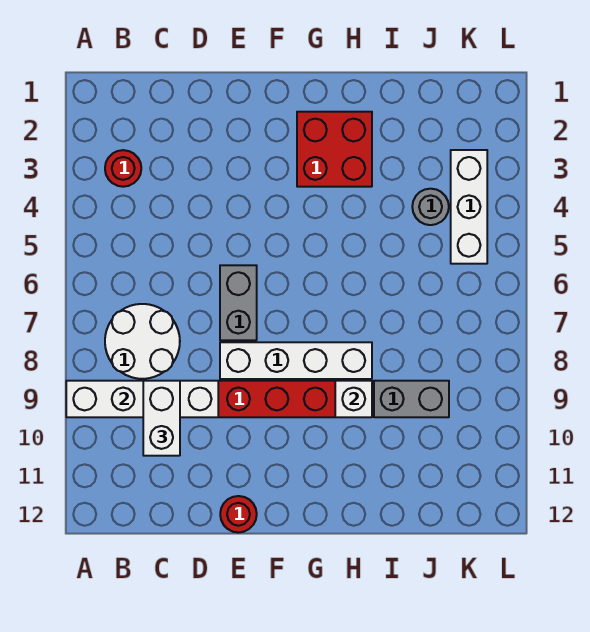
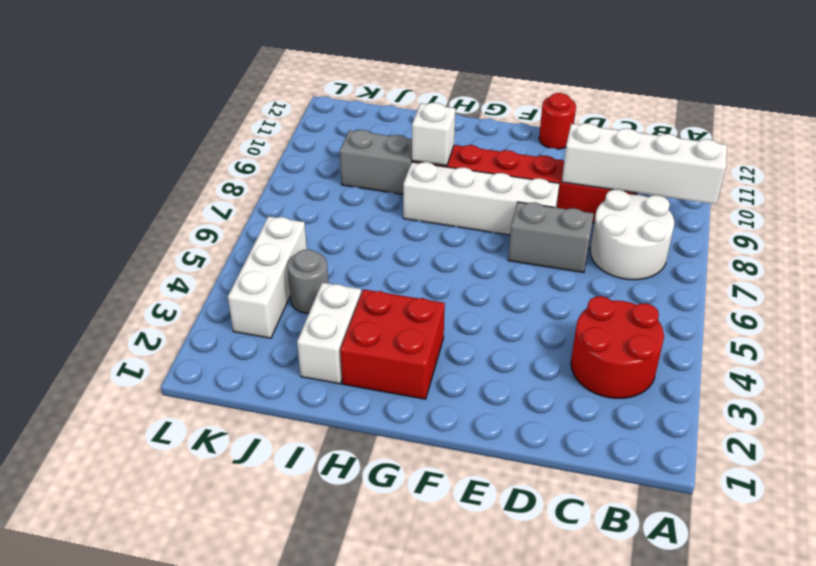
red 1x1 round brick [105,150,141,187] -> red 2x2 round brick [571,296,664,398]
white 1x2 brick [143,381,180,456] -> white 1x2 brick moved to [297,283,361,384]
grey 1x2 brick [220,265,257,340] -> grey 1x2 brick turned to [508,202,594,273]

